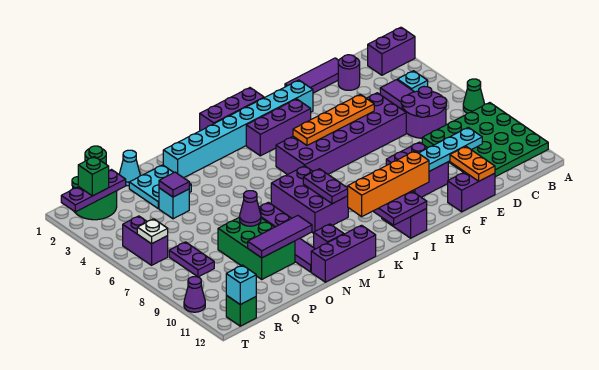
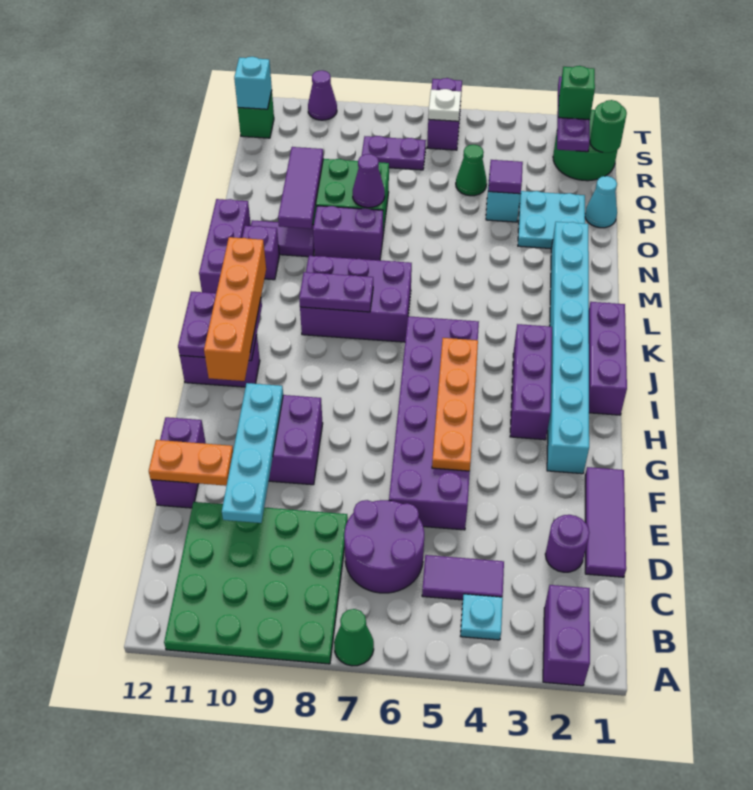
none -> green 1x1 cone [456,145,487,196]
purple 1x2 brick [123,216,168,265] -> purple 1x2 brick turned to [427,78,462,150]

